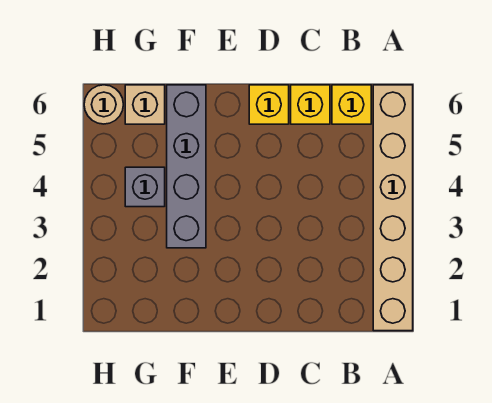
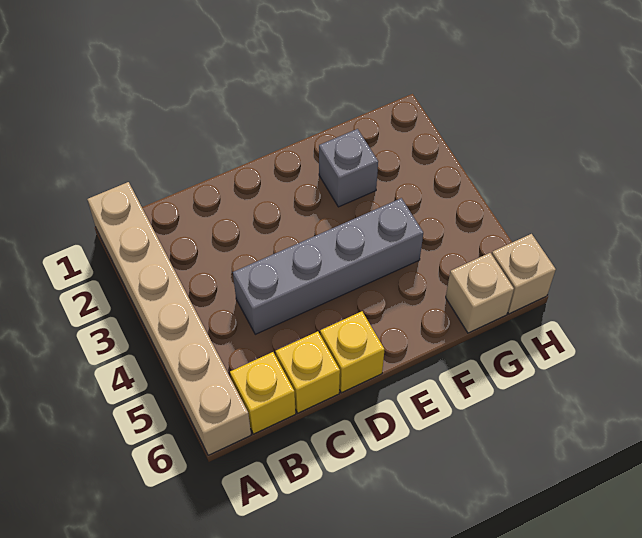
grey 1x4 brick [167,85,206,248] -> grey 1x4 brick turned to [233,198,423,334]
grey 1x1 brick [125,167,165,207] -> grey 1x1 brick moved to [319,129,378,207]
tan 1x1 round brick [84,85,123,124] -> tan 1x1 brick [492,234,556,314]

